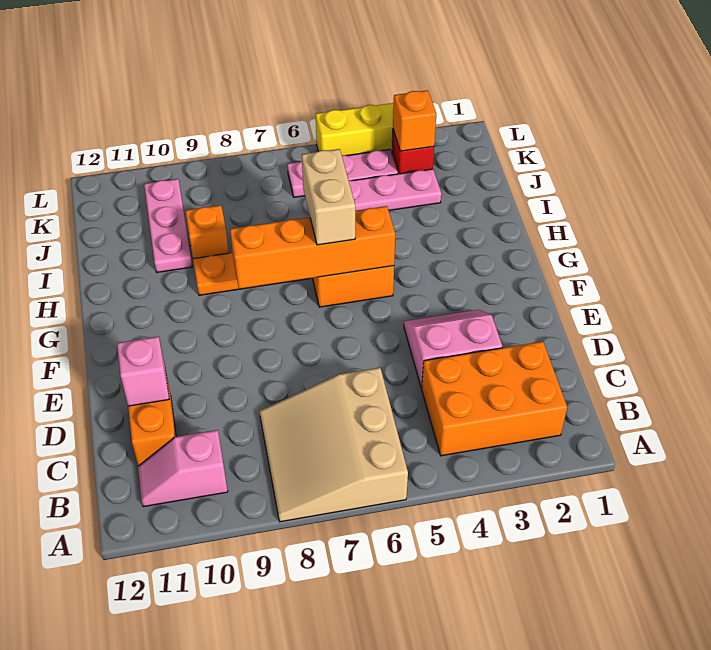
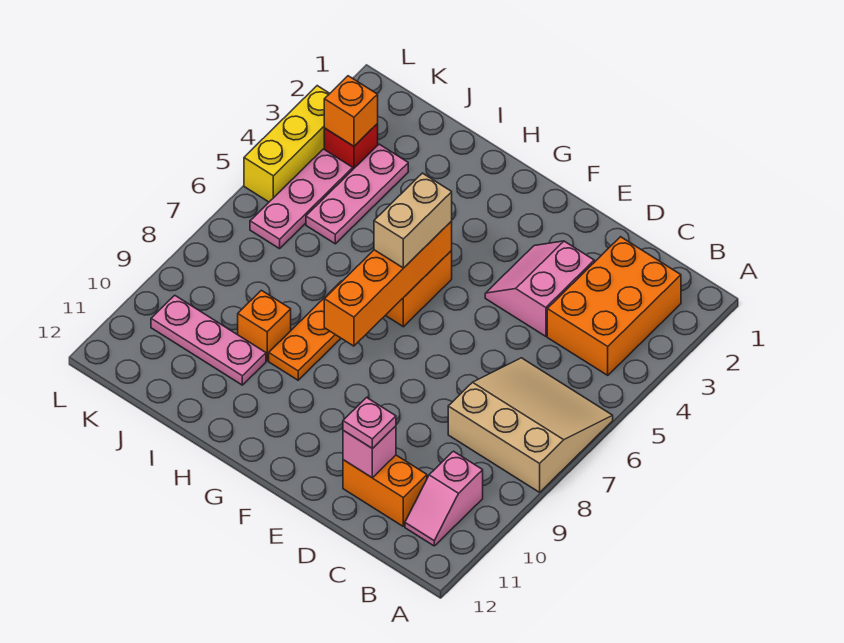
tan 3x3 slope [260,368,408,522] -> tan 3x3 slope turned to [448,358,613,492]
none -> pink 1x1 plate [343,397,396,449]
tan 1x2 brick [302,149,355,245] -> tan 1x2 brick turned to [374,173,452,268]

